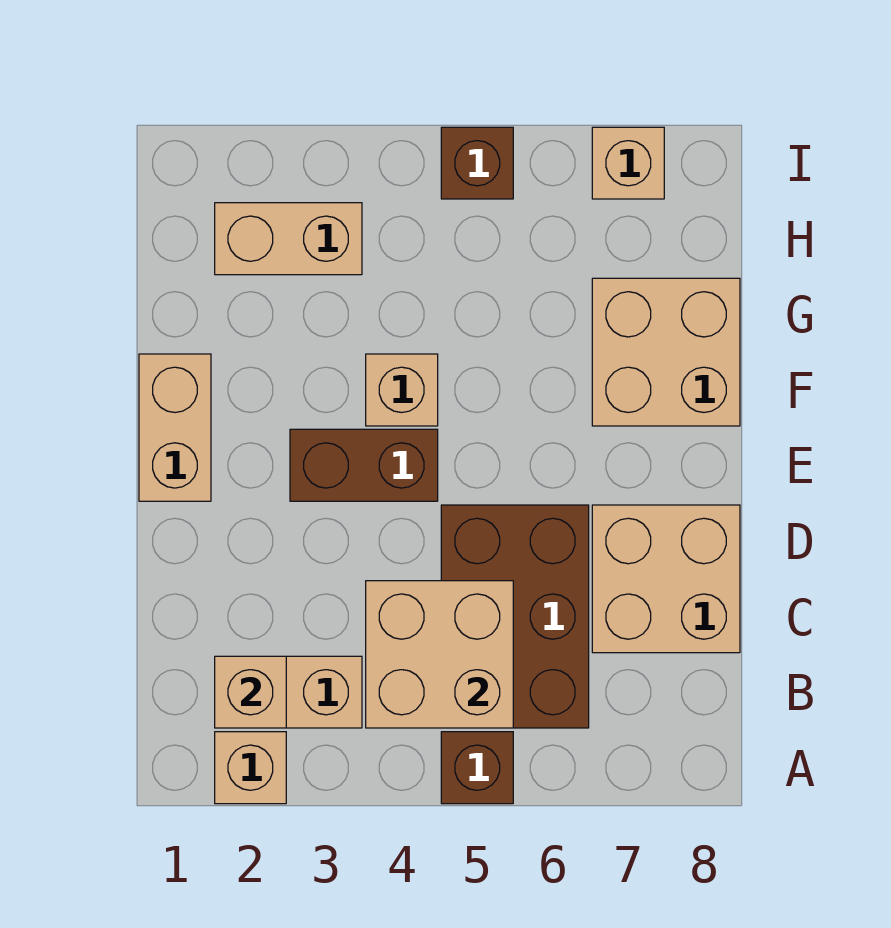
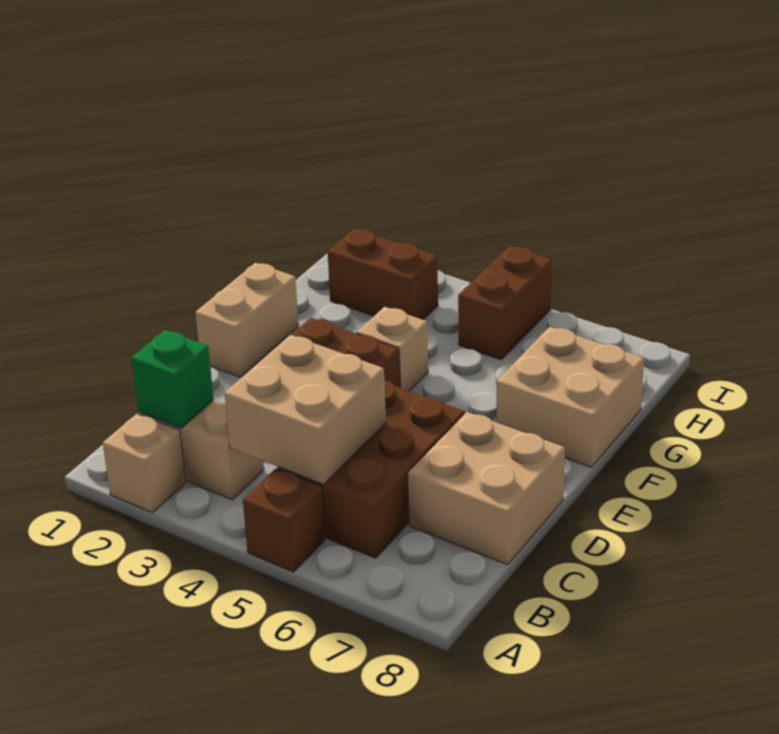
tan 1x1 brick [215,656,286,728] -> green 1x1 brick [132,330,214,428]
tan 1x2 brick [215,203,362,275] -> brown 1x2 brick [328,229,438,320]
brown 1x1 brick [441,127,513,199] -> brown 1x2 brick [458,246,552,360]
tan 1x1 brick [592,127,664,199] -> none

